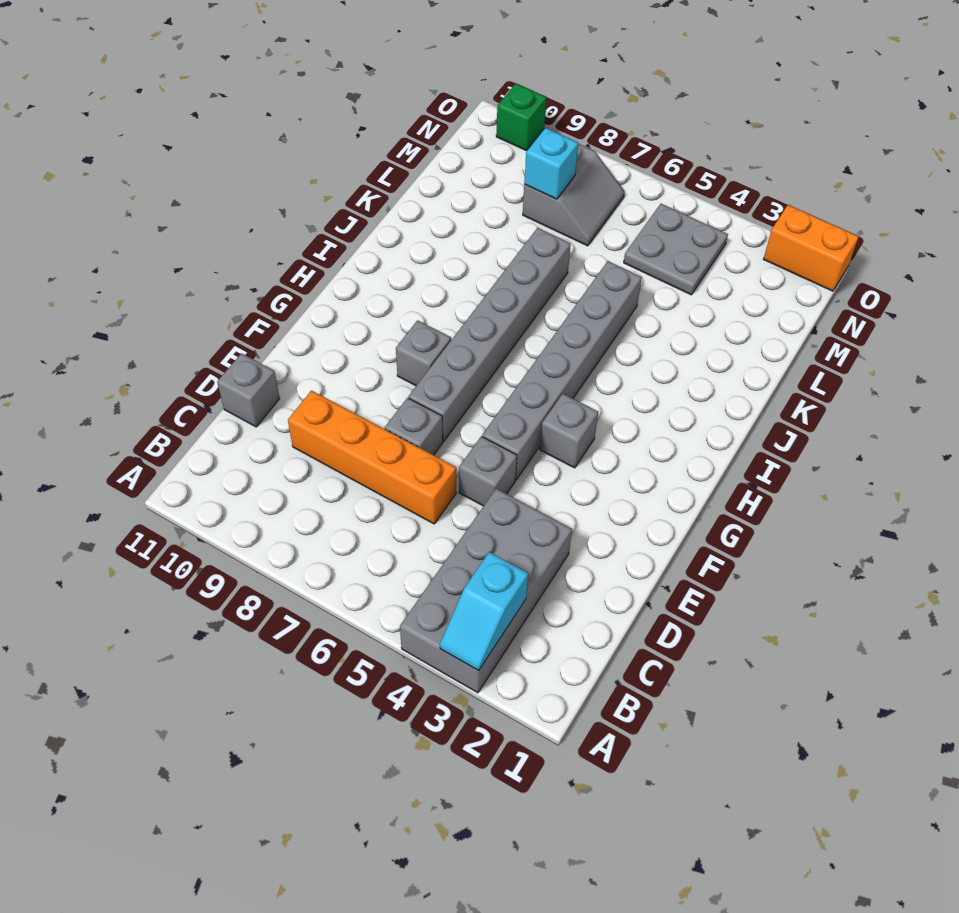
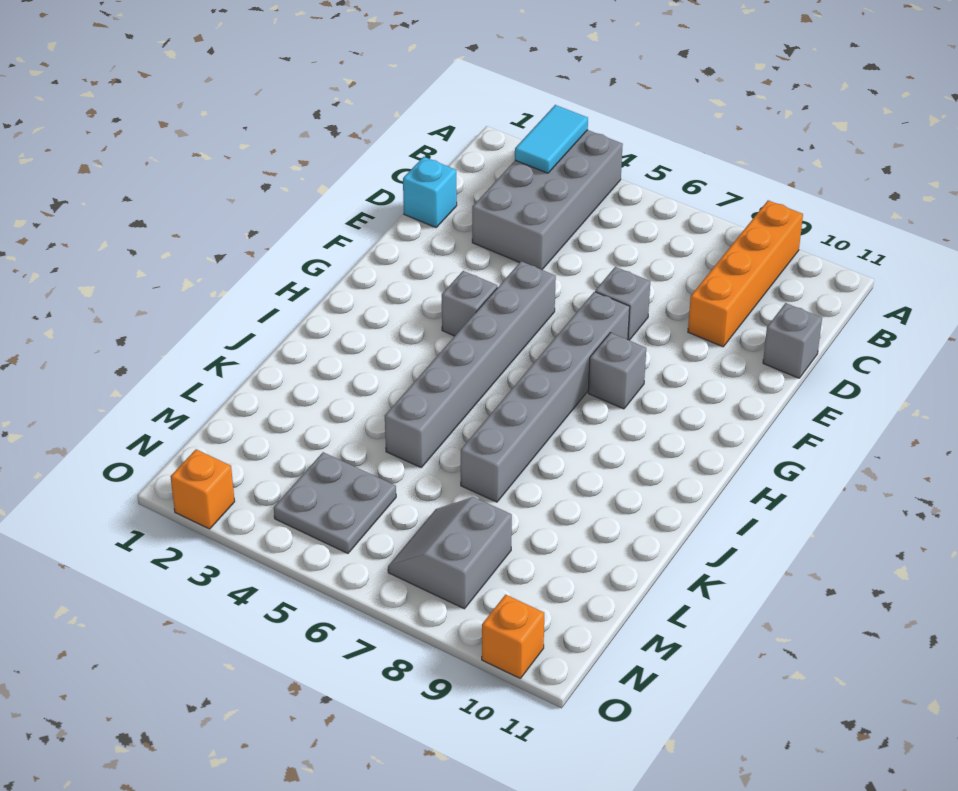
cyan 1x2 slope [440,552,528,671] -> cyan 1x2 tile [515,105,588,173]
orange 1x4 brick [288,391,456,524] -> orange 1x4 brick turned to [688,200,803,347]
grey 1x1 brick [459,436,517,506] -> none
cyan 1x1 brick [524,128,578,199] -> cyan 1x1 brick moved to [403,157,457,228]
orange 1x2 brick [764,205,859,291] -> orange 1x1 brick [170,450,235,529]
green 1x1 brick [496,84,547,151] -> orange 1x1 brick [482,595,544,678]

